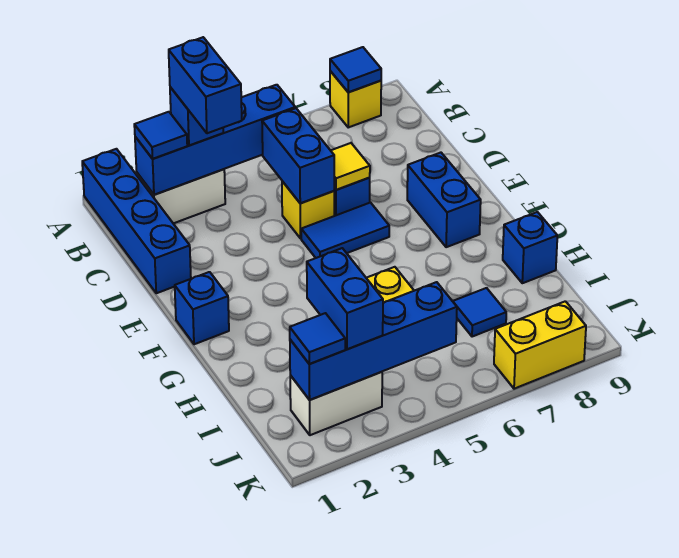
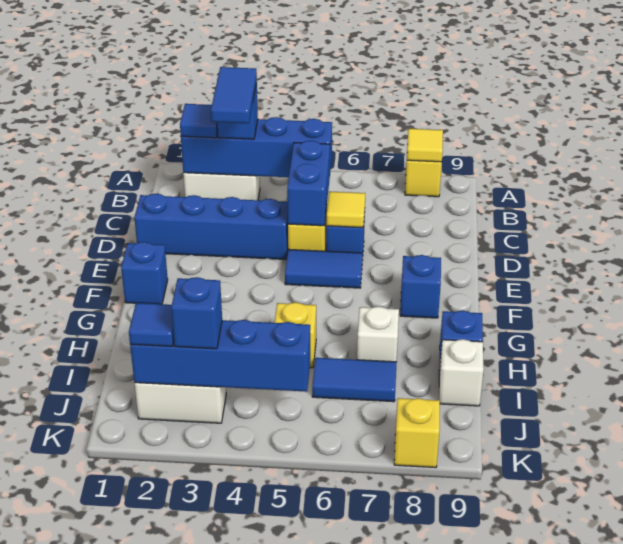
blue 1x4 brick [82,149,191,293] -> blue 1x4 brick turned to [134,194,288,260]
blue 1x1 tile [330,47,381,92] -> yellow 1x1 tile [407,129,443,162]
blue 1x2 brick [169,37,242,133] -> blue 1x2 tile [211,67,257,124]
blue 1x2 brick [407,153,481,247] -> blue 1x1 brick [400,255,441,318]
none -> white 1x1 brick [357,307,399,362]
blue 1x2 brick [307,248,383,349] -> blue 1x1 brick [171,277,222,349]
blue 1x1 tile [453,288,506,337] -> blue 1x2 tile [312,358,397,402]
none -> white 1x1 brick [439,339,484,406]
yellow 1x2 brick [494,301,586,389] -> yellow 1x1 brick [394,398,440,468]

